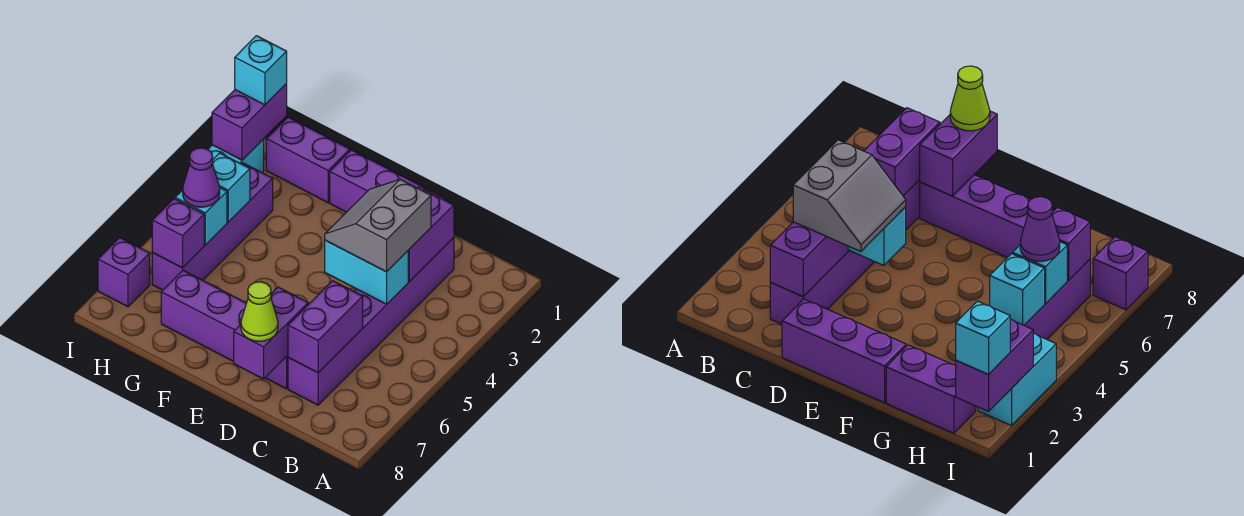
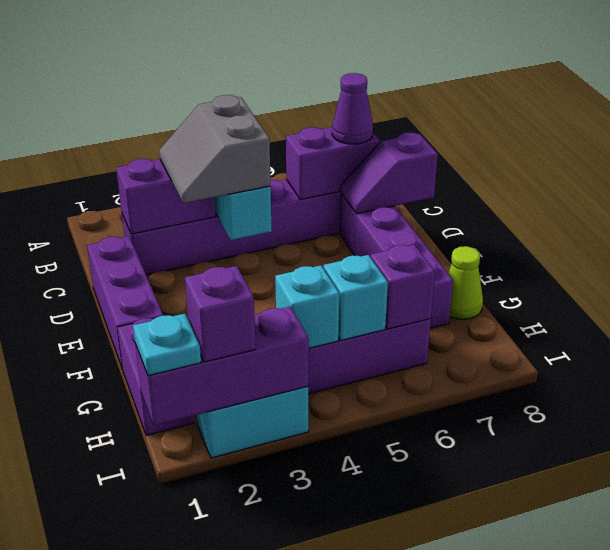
grey 2x2 slope [325,179,431,272] -> grey 2x2 slope turned to [159,95,270,203]
purple 1x2 brick [234,287,308,379] -> purple 1x2 slope [341,133,438,214]
lime 1x1 cone [241,282,278,341] -> lime 1x1 cone moved to [448,246,483,319]
purple 1x1 cone [183,148,220,207] -> purple 1x1 cone moved to [332,73,373,144]
purple 1x2 brick [212,84,287,160] -> purple 1x3 brick [135,307,309,425]
cyan 1x1 brick [235,36,287,105] -> cyan 1x1 plate [133,314,201,376]
purple 1x1 brick [98,238,150,307] -> purple 1x1 brick moved to [185,266,256,362]

